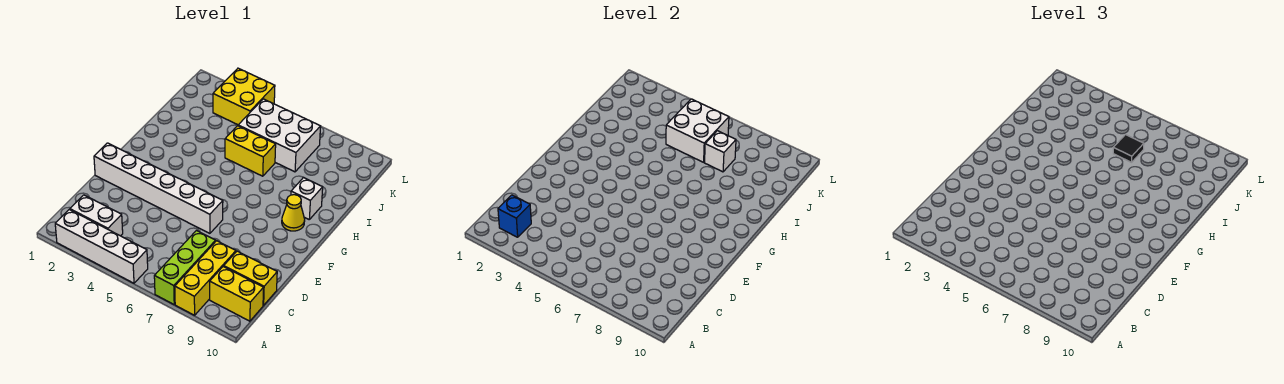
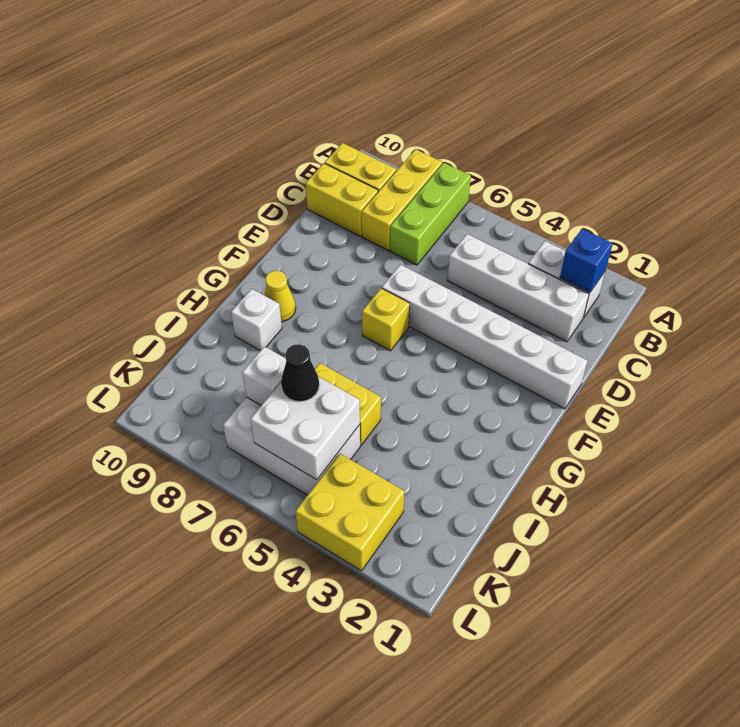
white 1x4 brick [55,210,148,283] -> white 1x4 brick moved to [448,234,589,342]
none -> yellow 1x1 brick [362,288,410,351]
black 1x1 tile [1113,135,1144,162] -> black 1x1 cone [281,344,319,402]

